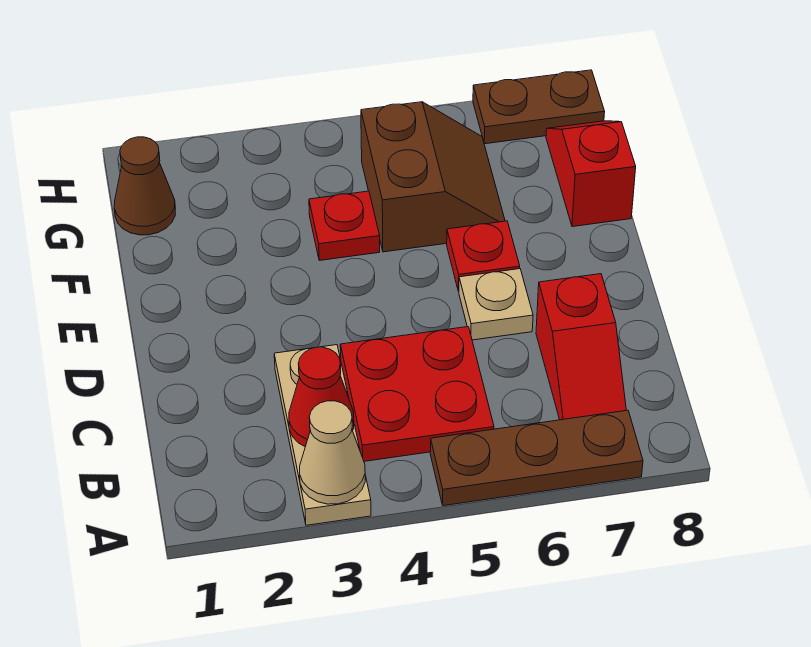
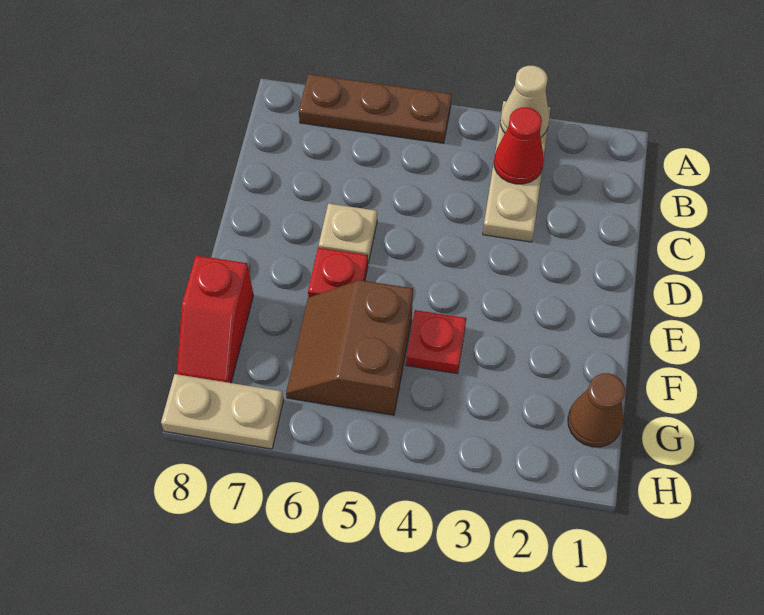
red 2x2 plate [340,327,494,461] -> none
red 1x2 slope [536,274,626,420] -> none
brown 1x2 plate [473,70,605,144] -> tan 1x2 plate [161,374,284,449]

